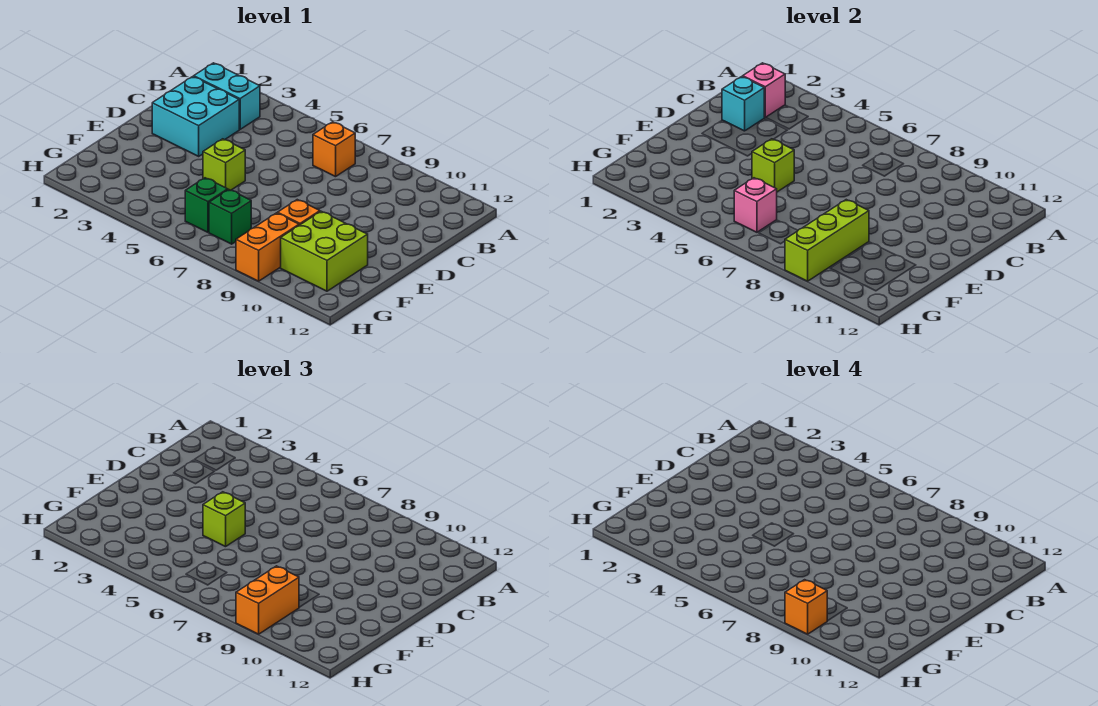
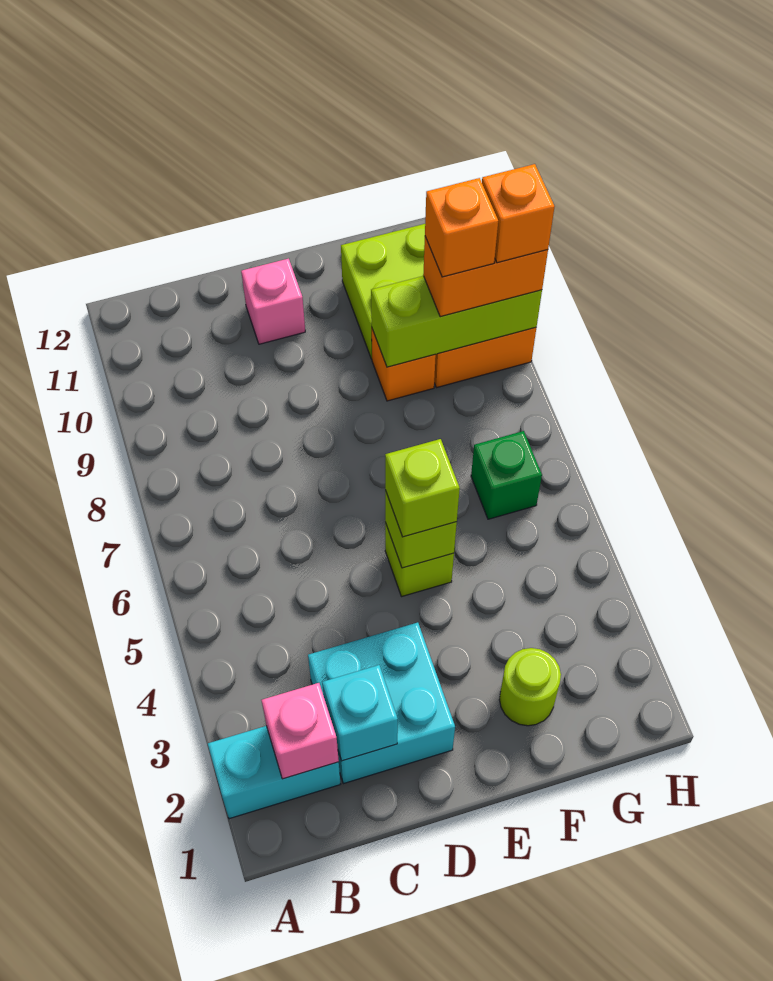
cyan 1x2 brick [194,63,260,129] -> cyan 1x2 brick turned to [208,726,340,819]
orange 1x1 brick [313,122,355,177] -> orange 1x1 brick moved to [425,178,498,277]
none -> lime 1x1 round brick [499,648,561,726]
pink 1x1 brick [734,178,777,232] -> pink 1x1 brick moved to [241,259,305,344]
green 1x1 brick [209,190,251,244] -> none

